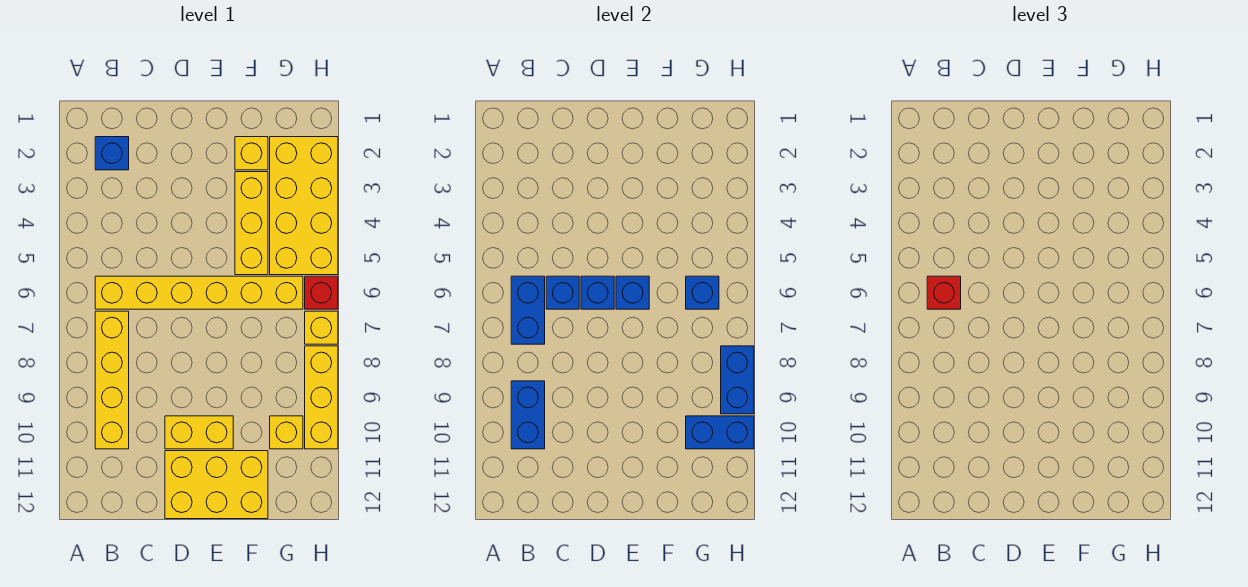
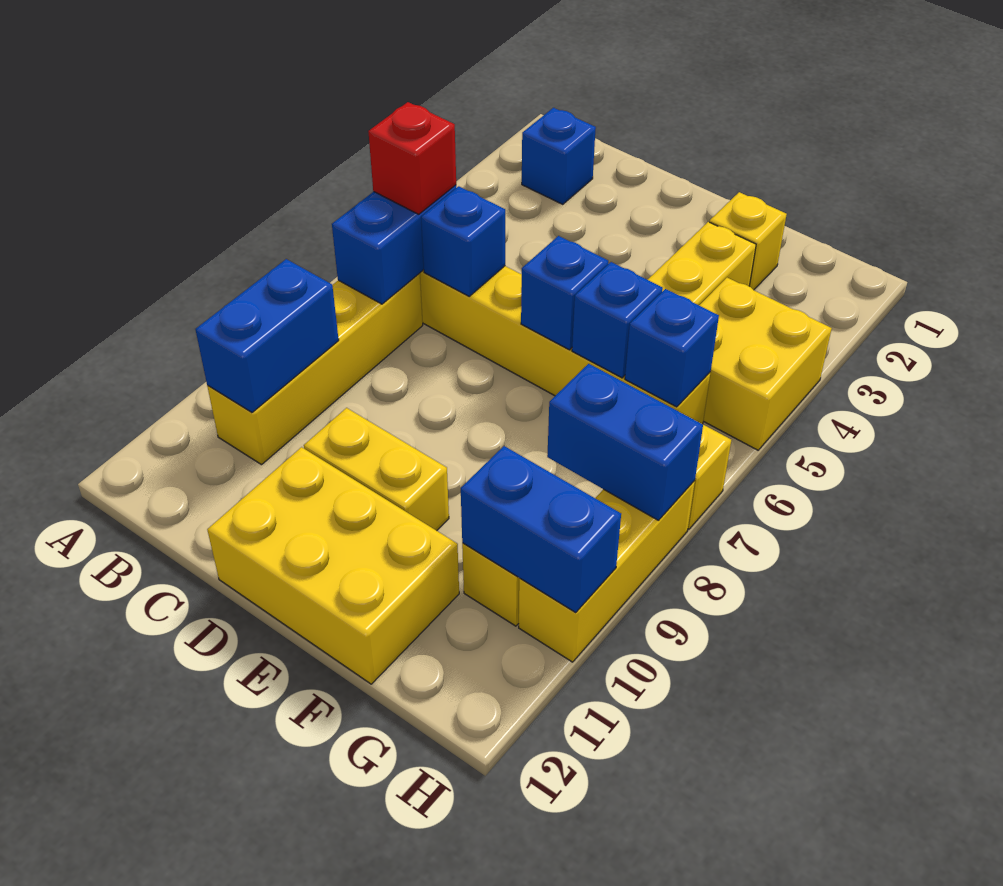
blue 1x1 brick [581,276,614,309] -> blue 1x1 brick moved to [572,262,663,378]
yellow 2x4 brick [270,137,338,275] -> yellow 2x2 brick [699,278,832,450]
red 1x1 brick [305,276,338,309] -> none
blue 1x2 brick [721,346,754,414] -> blue 1x2 brick turned to [547,364,703,520]

